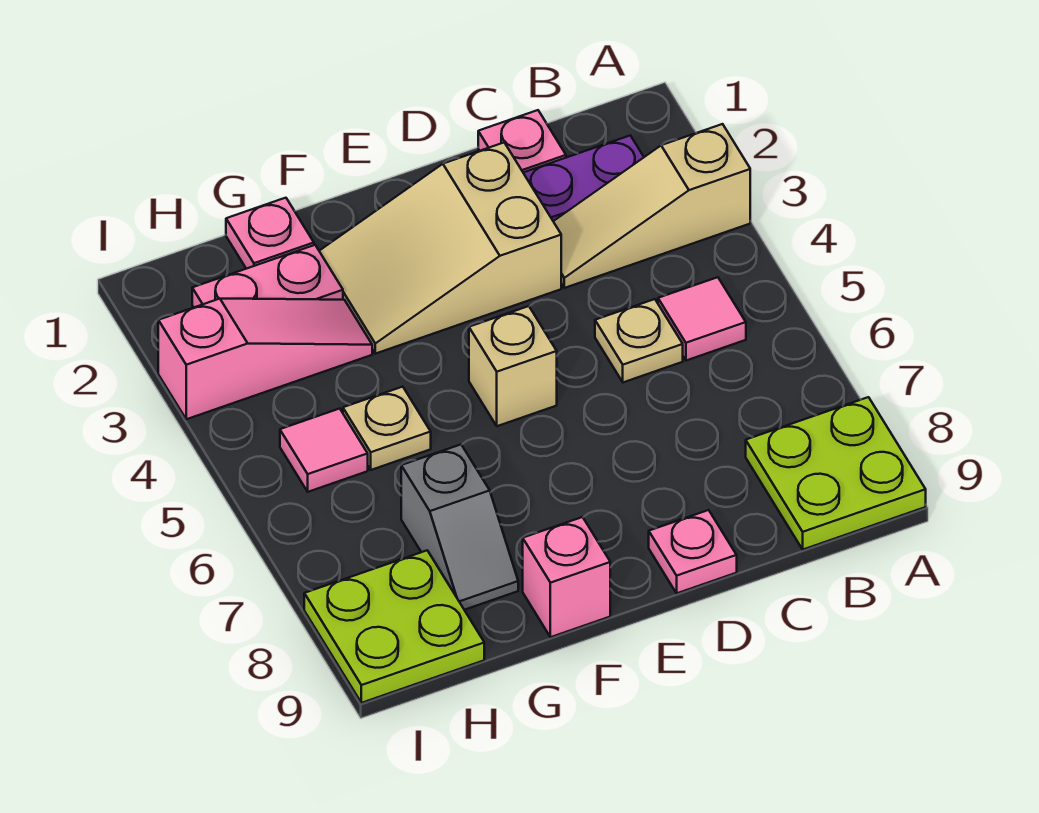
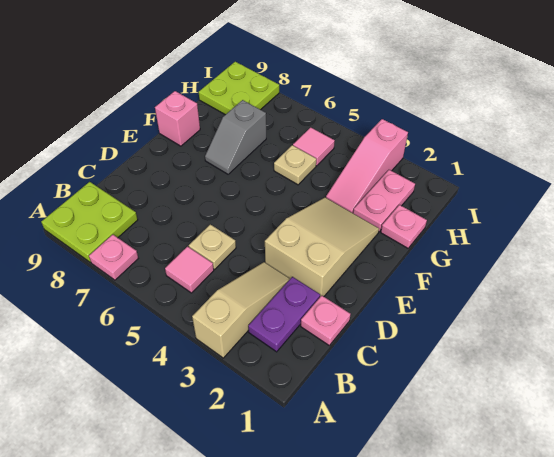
pink 1x1 plate [649,510,737,593] -> pink 1x1 plate moved to [89,235,138,280]
tan 1x1 brick [469,306,557,426] -> none
grey 1x2 slope [401,445,518,610] -> grey 1x2 slope turned to [205,100,266,174]

